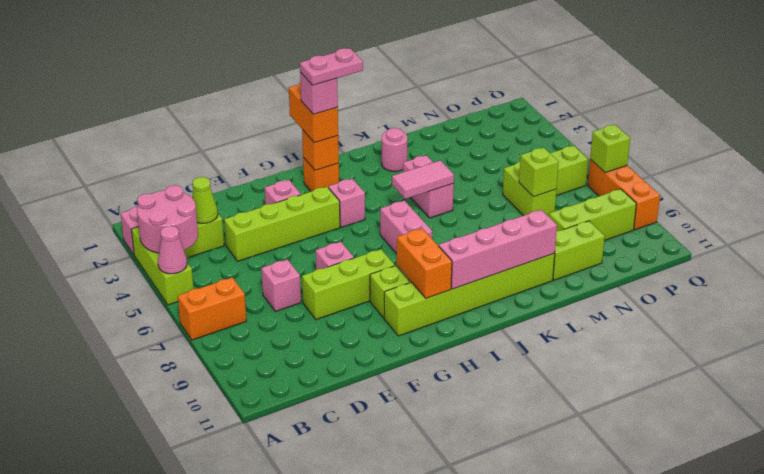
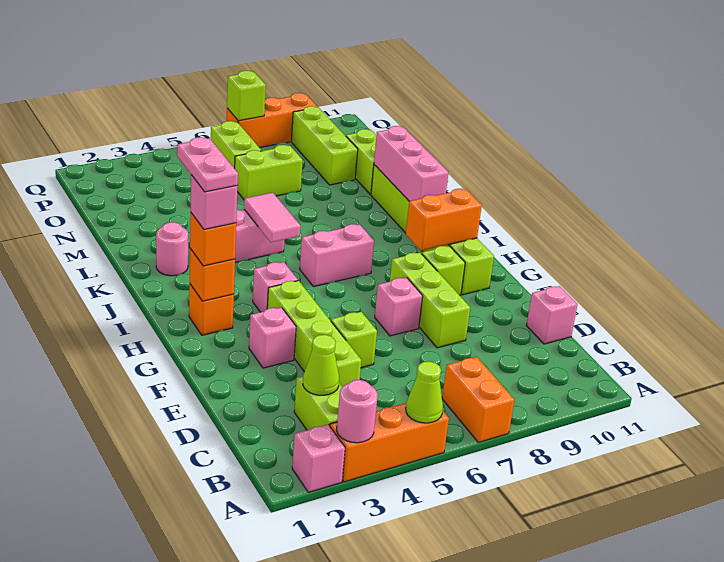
lime 1x3 brick [131,227,193,305] -> orange 1x3 brick [330,403,449,482]
pink 2x2 round brick [137,185,198,253] -> pink 1x1 round brick [337,380,378,443]
pink 1x1 cone [158,226,187,274] -> lime 1x1 cone [406,361,443,423]
pink 1x1 brick [261,259,301,311] -> pink 1x1 brick moved to [527,286,577,344]
orange 1x2 brick [289,82,338,143] -> orange 1x1 brick [190,213,236,266]
pink 1x4 brick [439,210,557,289] -> pink 1x3 brick [374,126,449,201]
lime 1x1 brick [519,148,559,197] -> lime 1x1 brick moved to [331,312,377,368]

